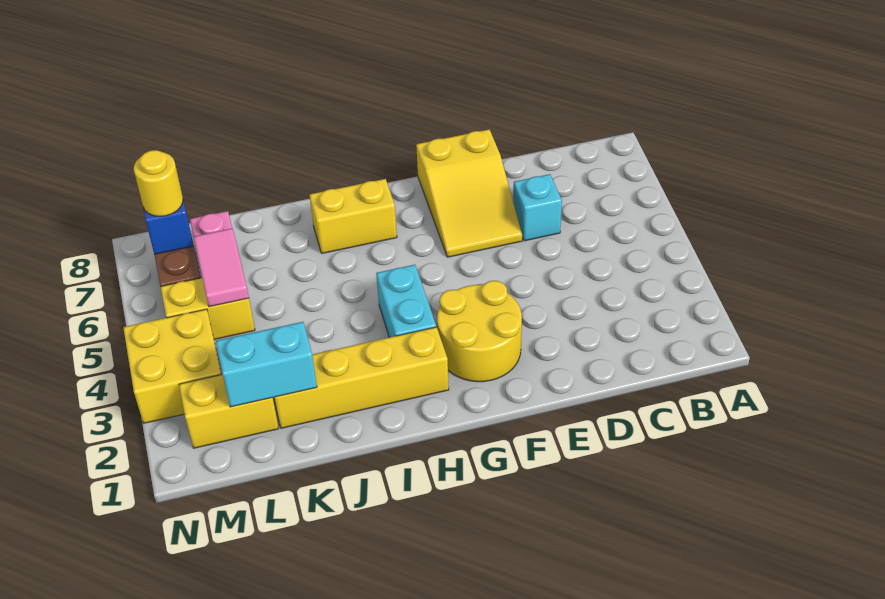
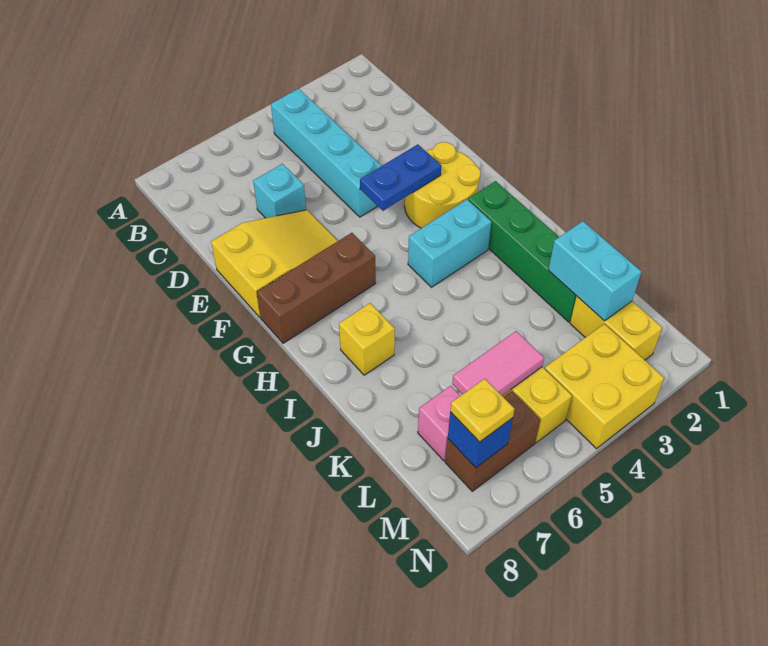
none -> cyan 1x4 brick [271,89,381,217]
none -> blue 1x2 plate [360,144,441,211]
none -> brown 1x3 brick [257,233,376,343]
yellow 1x4 brick [273,327,449,428] -> green 1x4 brick [468,181,577,322]
yellow 1x2 brick [310,179,397,253] -> yellow 1x1 brick [339,303,395,375]
yellow 1x1 round brick [134,150,183,216] -> yellow 1x1 plate [450,379,514,442]

